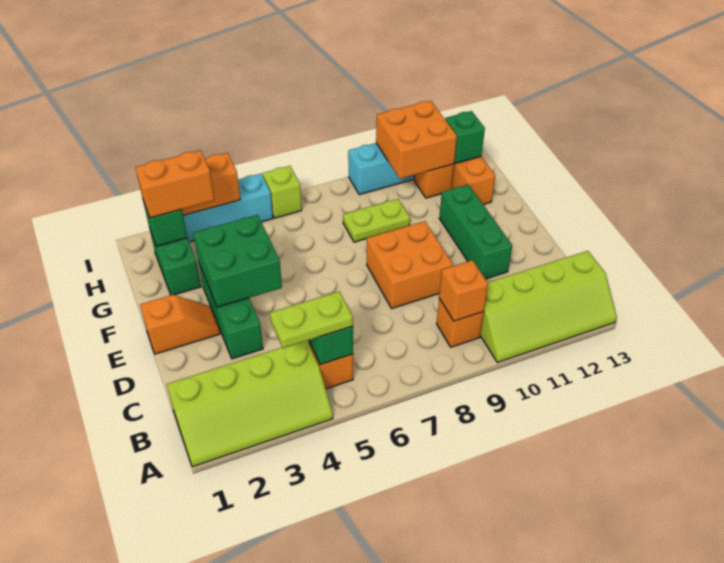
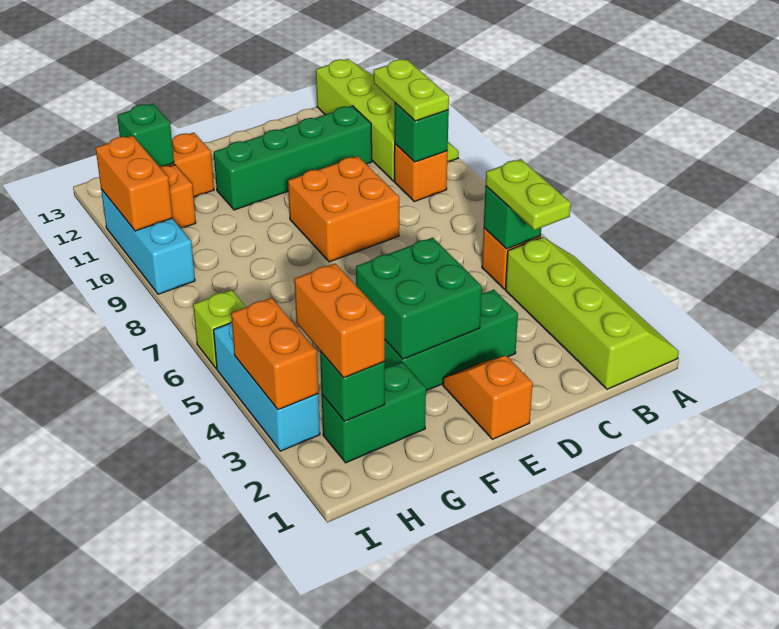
orange 1x1 brick [439,260,488,321] -> green 1x1 brick [395,103,449,162]
green 1x3 brick [439,184,512,279] -> green 1x4 brick [214,106,372,210]
lime 1x2 plate [343,199,410,242] -> lime 1x2 plate moved to [374,59,449,121]
orange 2x2 brick [376,101,457,179] -> orange 1x2 brick [96,136,172,231]

